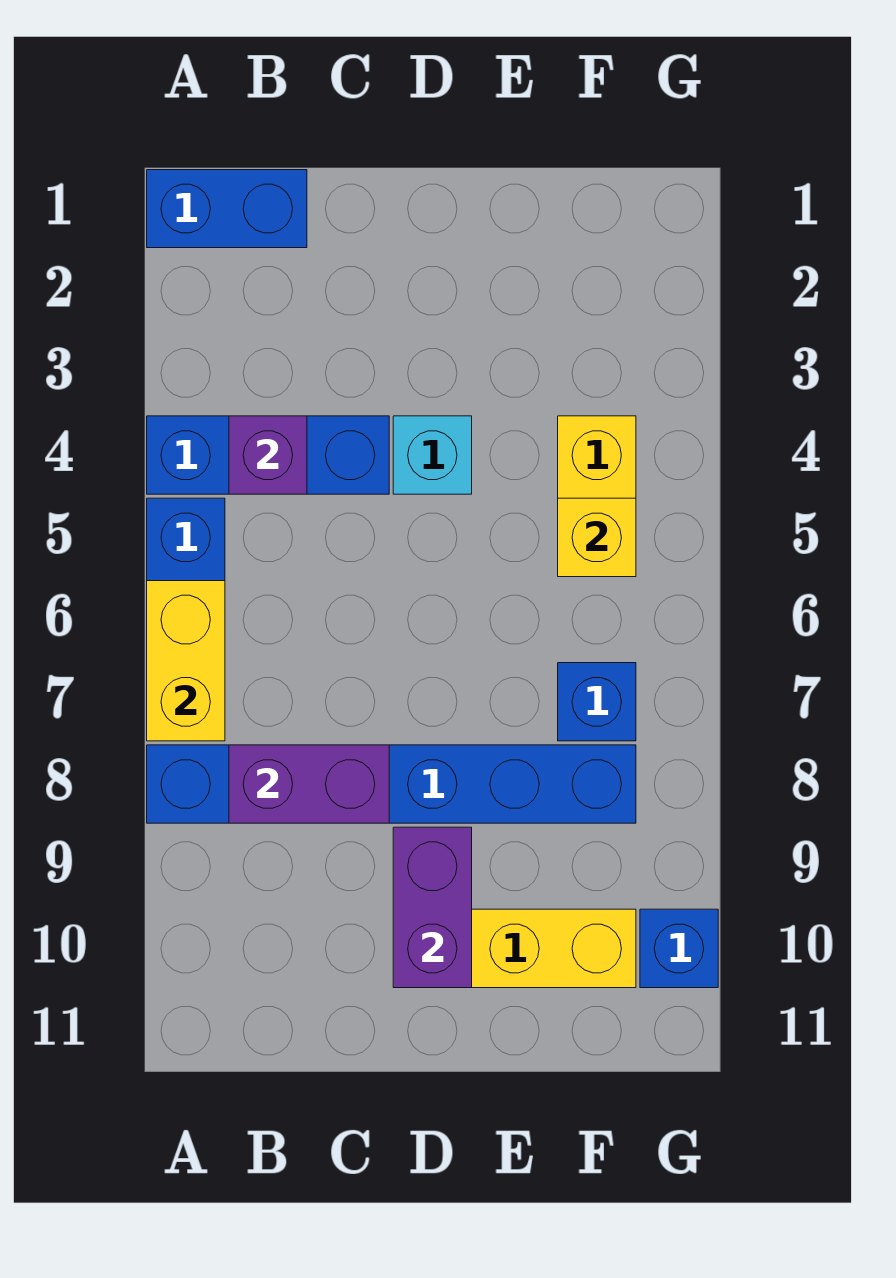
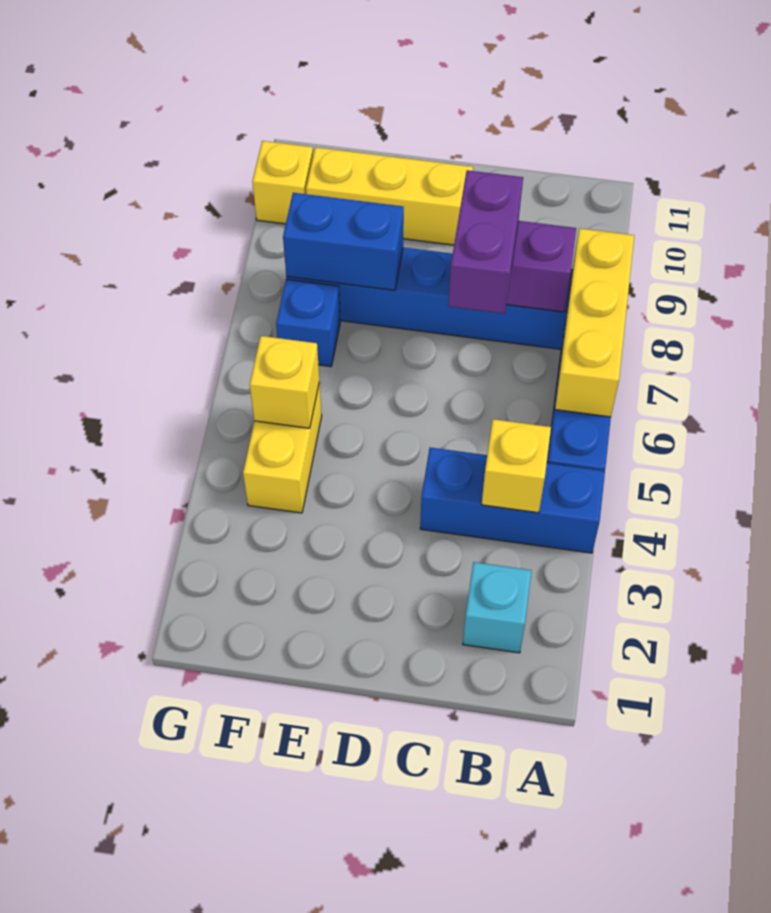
blue 1x2 brick [147,170,307,248] -> blue 1x2 brick moved to [283,193,404,290]
yellow 1x2 brick [147,581,225,741] -> yellow 1x3 brick [555,228,634,417]
purple 1x1 brick [229,416,307,494] -> yellow 1x1 brick [482,419,551,513]
cyan 1x1 brick [393,416,472,494] -> cyan 1x1 brick moved to [463,562,532,653]
purple 1x2 brick [393,827,472,988] -> purple 1x2 brick moved to [448,170,523,314]
blue 1x1 brick [640,909,718,988] -> yellow 1x1 brick [252,141,313,224]

